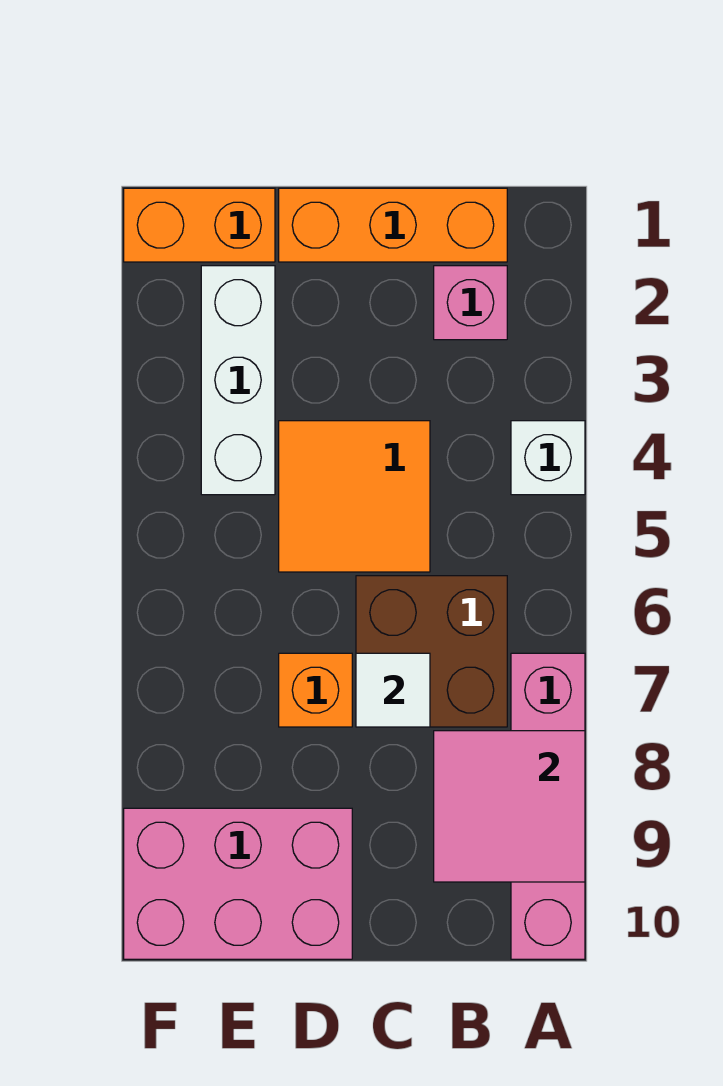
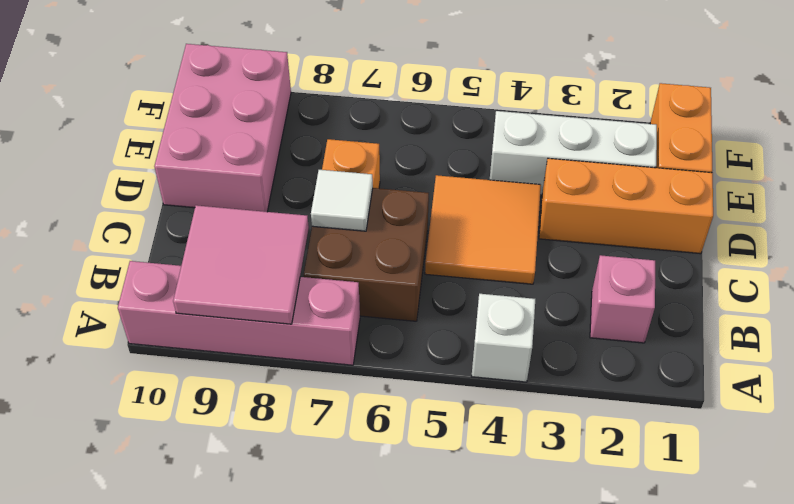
orange 1x3 brick [279,188,507,262] -> orange 1x3 brick turned to [539,158,713,254]

